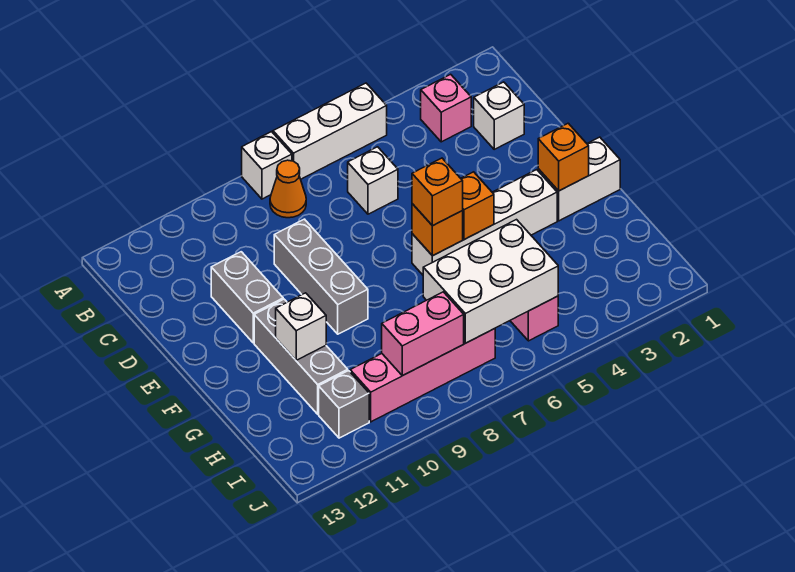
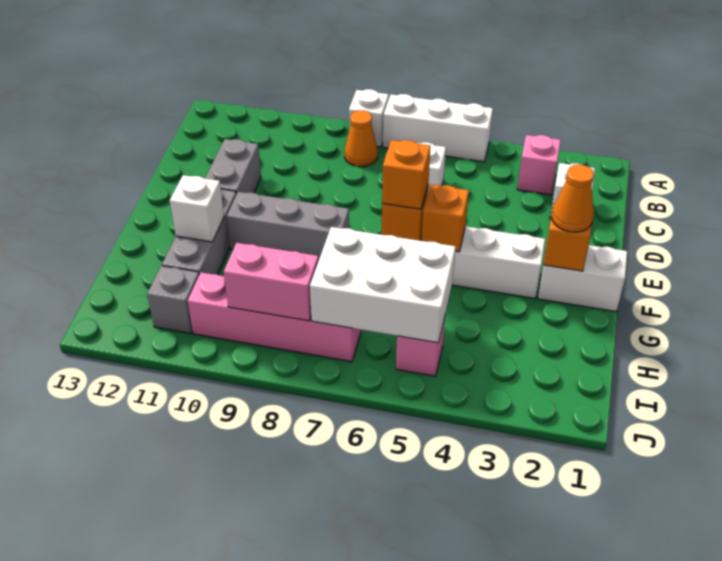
grey 1x3 brick [274,219,368,334] -> grey 1x3 brick turned to [227,192,349,259]
none -> orange 1x1 cone [552,164,594,232]

